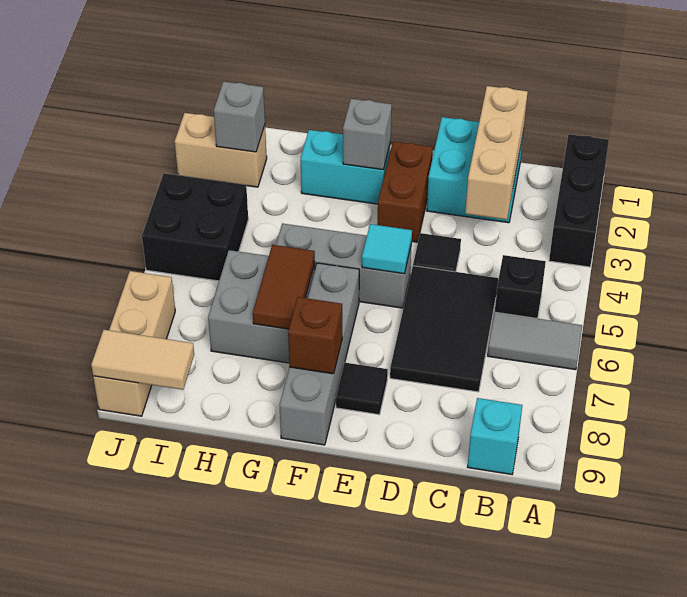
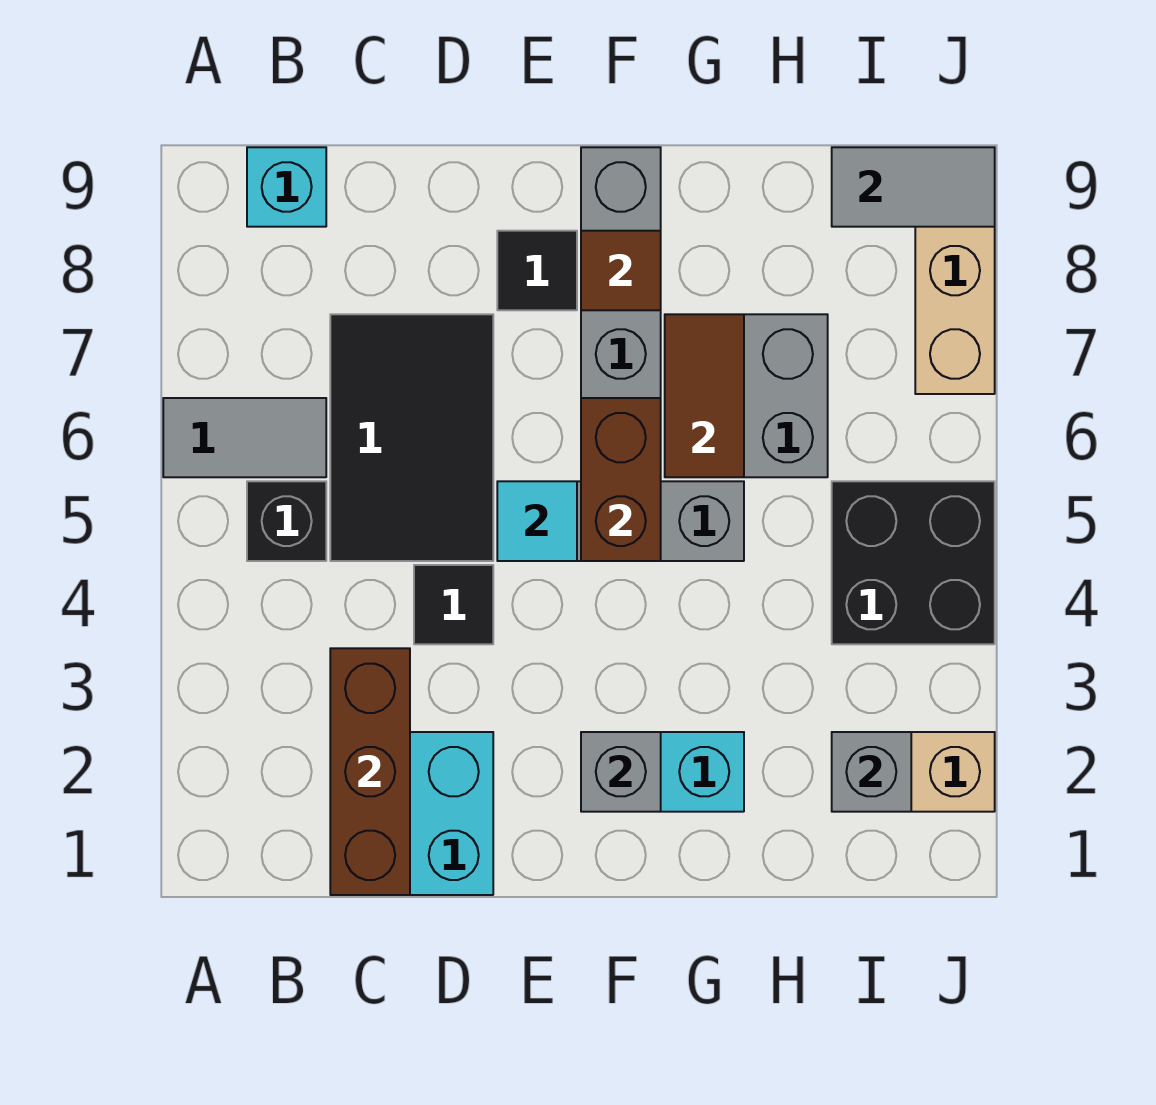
black 1x3 brick [549,134,609,267] -> none
tan 1x3 brick [465,86,528,220] -> brown 1x3 brick [330,648,410,895]
brown 1x2 brick [377,141,433,242] -> brown 1x2 brick moved to [581,398,661,561]
brown 1x1 brick [288,297,342,374] -> brown 1x1 tile [581,231,661,310]
tan 1x2 tile [91,330,194,390] -> grey 1x2 tile [832,147,995,227]

